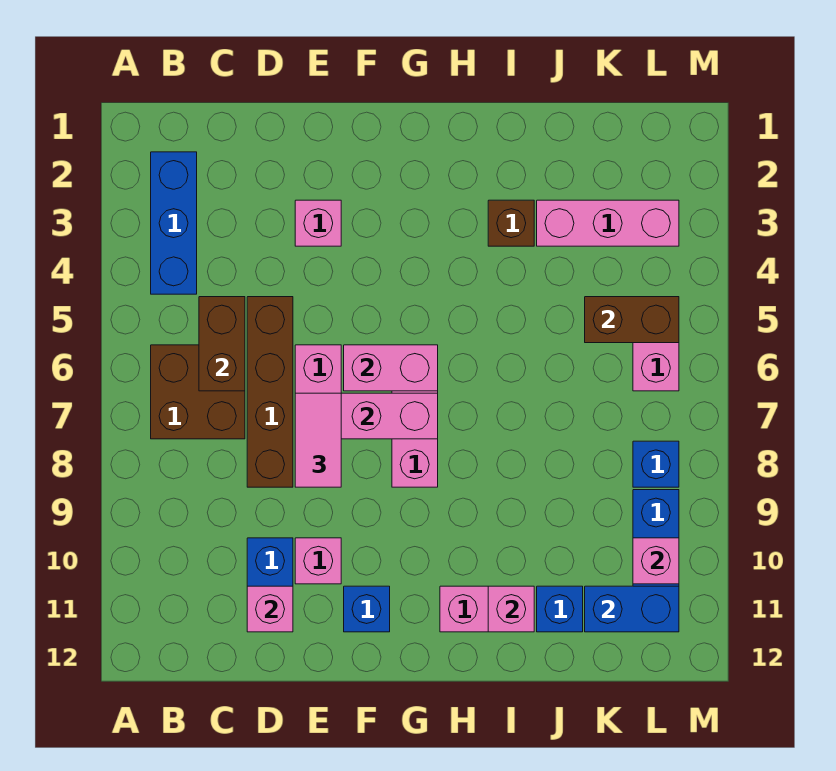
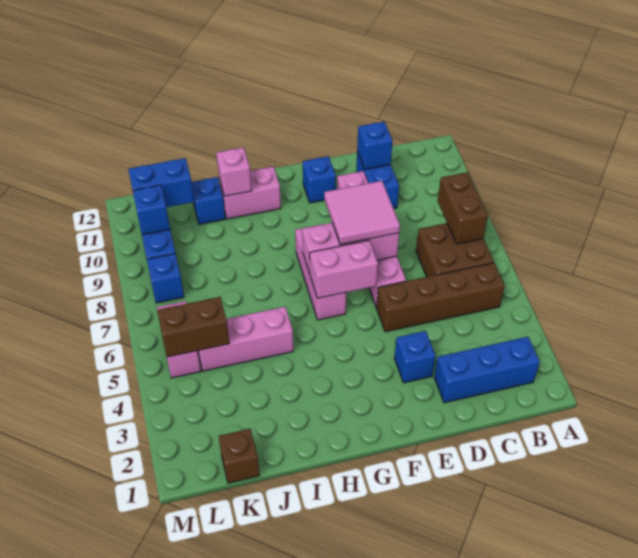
blue 1x3 brick [151,152,197,294] -> blue 1x3 brick turned to [434,337,540,403]
brown 1x2 brick [199,297,245,391] -> brown 1x2 brick moved to [438,172,488,244]
brown 1x4 brick [247,297,293,487] -> brown 1x4 brick turned to [376,263,505,332]
pink 1x1 brick [247,586,293,632] -> blue 1x1 brick [357,122,393,169]
pink 1x1 brick [295,200,341,246] -> blue 1x1 brick [394,331,435,383]
pink 1x2 tile [295,393,341,487] -> pink 2x2 tile [324,181,400,245]
brown 1x1 brick [488,200,534,246] -> brown 1x1 brick moved to [219,429,260,483]
pink 1x3 brick [537,200,679,246] -> pink 1x3 brick moved to [198,307,293,371]
pink 1x1 brick [633,538,679,584] -> blue 1x1 brick [133,185,170,235]

